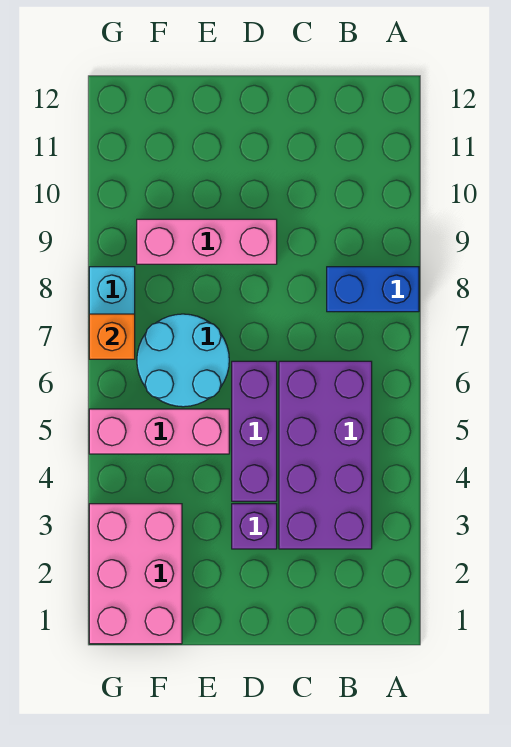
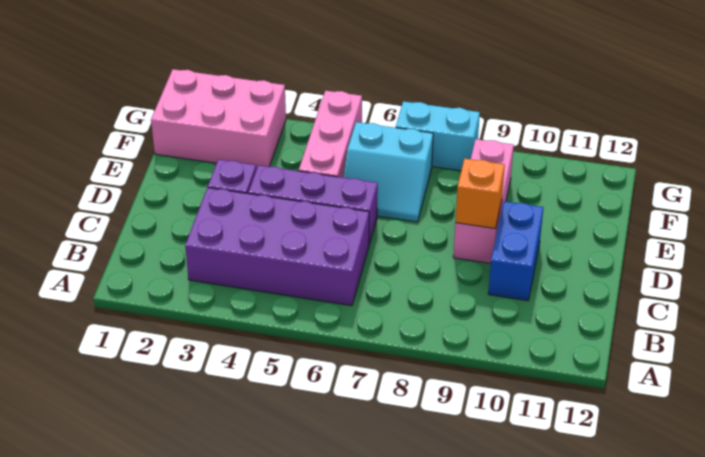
blue 1x2 brick [327,267,419,312] -> blue 1x2 brick moved to [488,201,544,301]
cyan 2x2 round brick [137,314,229,407] -> cyan 2x2 slope [343,122,433,222]
orange 1x1 brick [89,314,135,359] -> orange 1x1 brick moved to [455,159,505,229]

